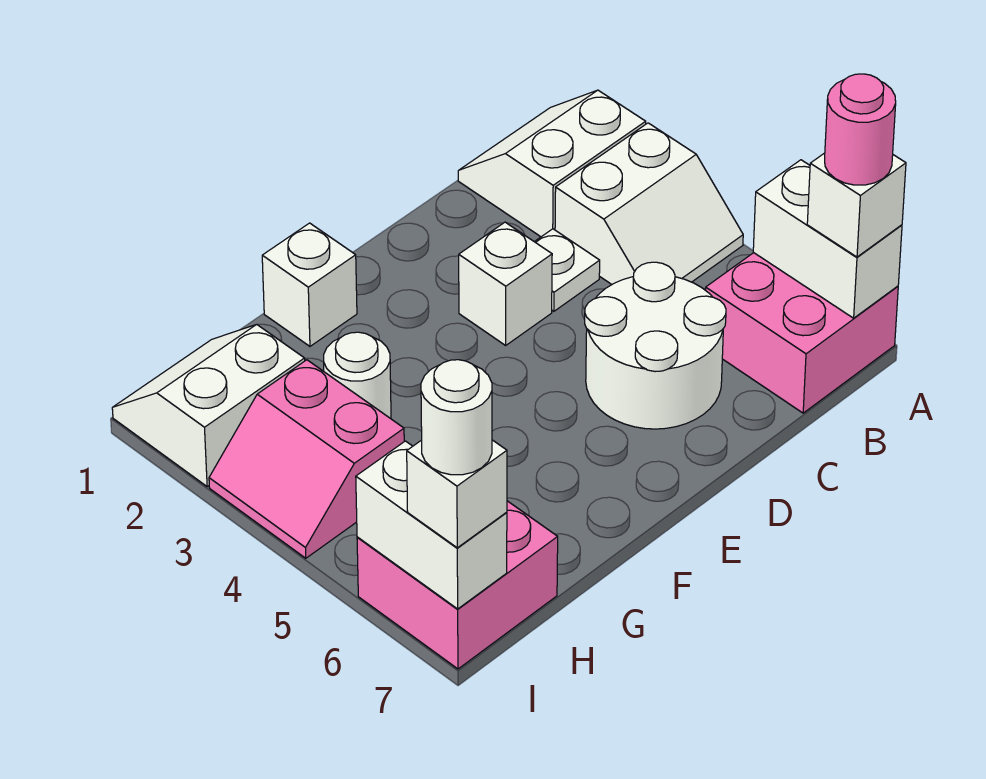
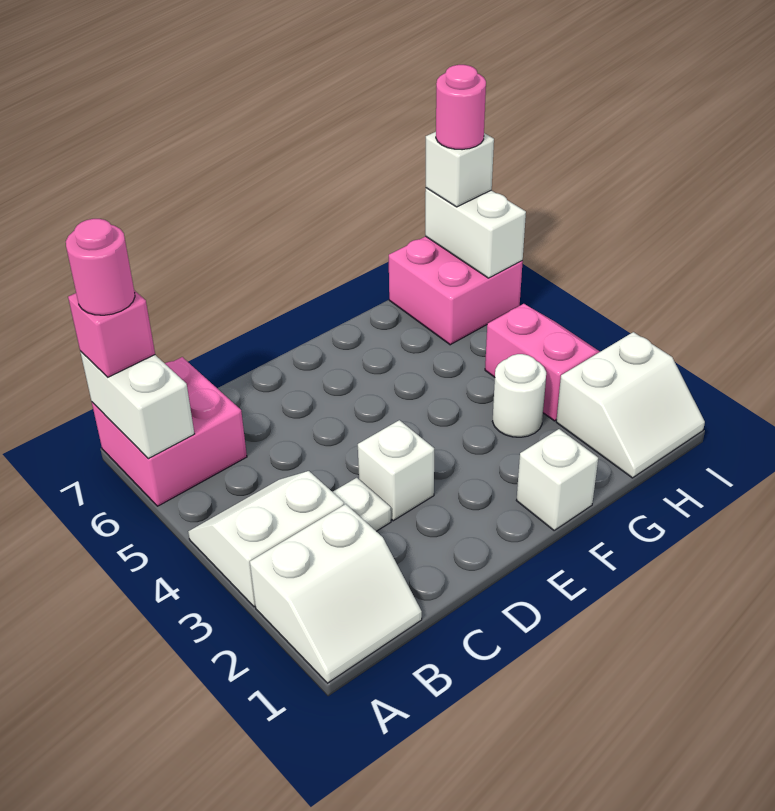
white 1x1 brick [807,153,906,257] -> pink 1x1 brick [68,290,155,377]
white 2x2 round brick [585,262,726,429] -> none
white 1x1 round brick [421,360,492,475] -> pink 1x1 round brick [436,65,486,150]

